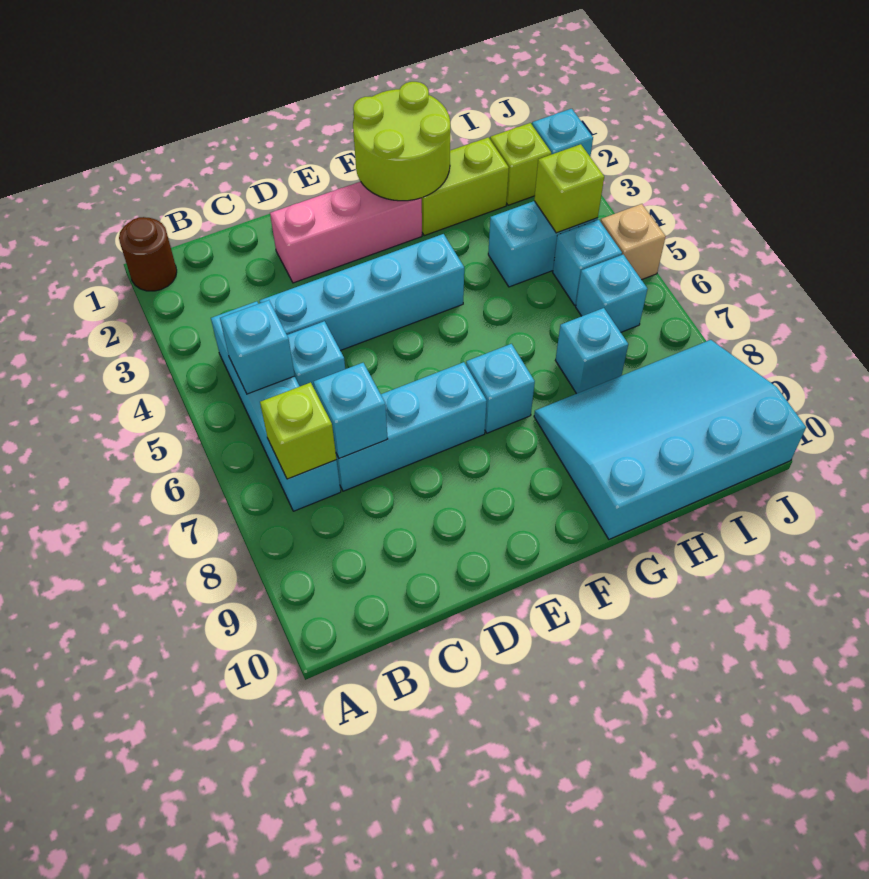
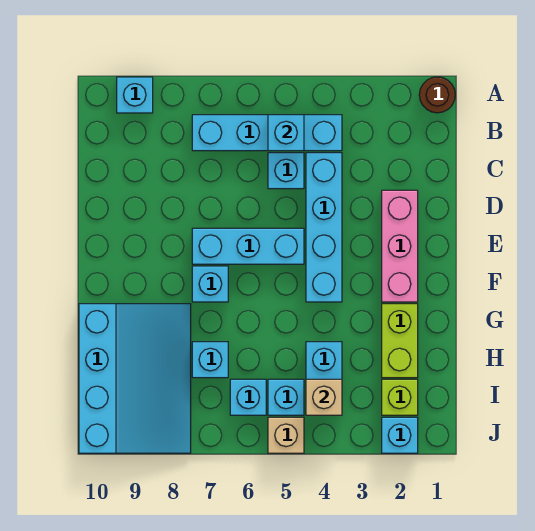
lime 1x1 brick [260,382,336,479] -> none
cyan 1x3 brick [336,362,487,491] -> cyan 1x3 brick turned to [192,228,304,264]
cyan 1x1 brick [314,363,388,459] -> cyan 1x1 brick moved to [117,77,153,113]
lime 2x2 round brick [353,82,450,201] -> none
lime 1x1 brick [534,144,604,233] -> tan 1x1 brick [306,379,342,415]

